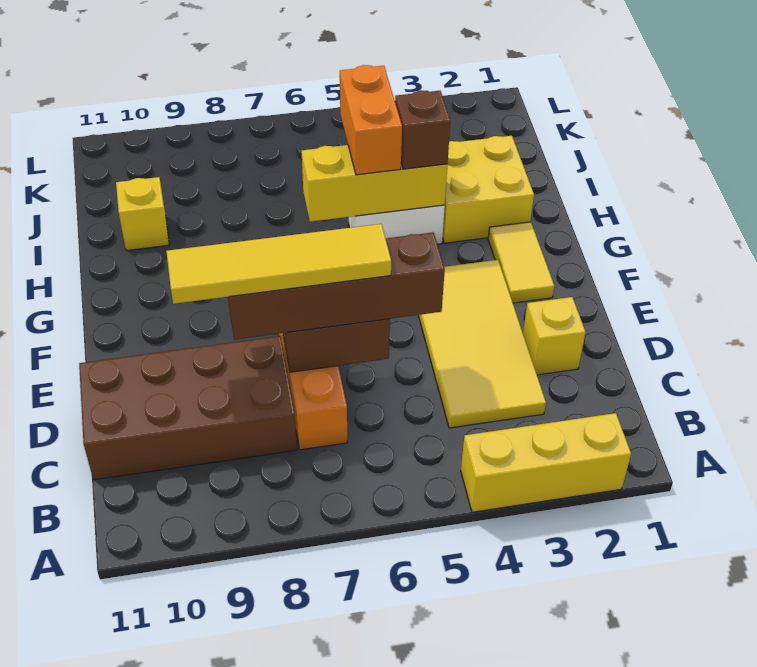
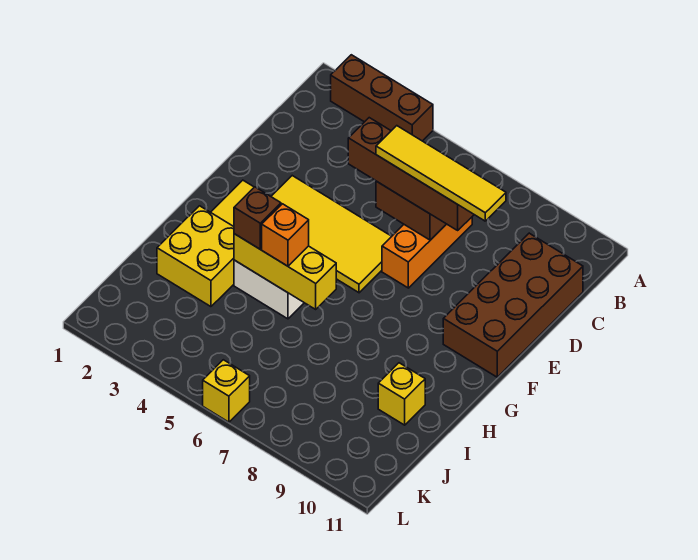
yellow 1x3 brick [461,413,631,512] -> brown 1x3 brick [331,55,433,141]
yellow 2x4 tile [418,260,546,428] -> yellow 2x4 tile turned to [271,176,392,293]
brown 2x4 brick [79,336,297,480] -> brown 2x4 brick turned to [443,233,583,377]
yellow 1x1 brick [523,297,586,375] -> yellow 1x1 brick moved to [203,360,250,422]
orange 1x2 brick [340,65,402,175] -> orange 1x1 brick [262,204,309,266]

